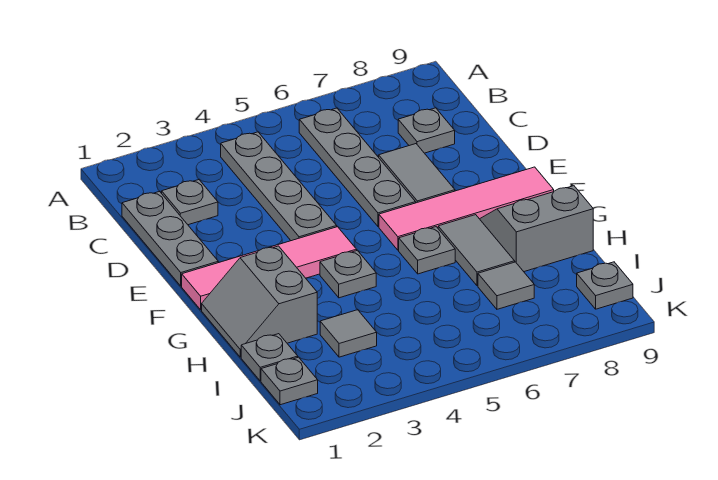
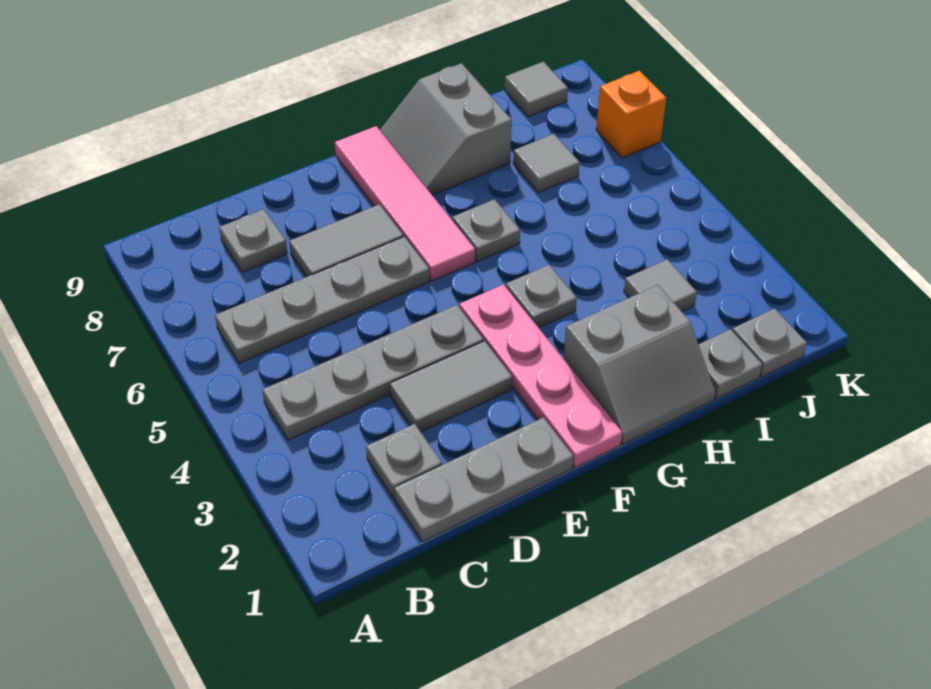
pink 1x4 tile [182,227,357,310] -> pink 1x4 plate [459,285,622,468]
grey 1x2 tile [438,215,515,286] -> grey 1x2 tile moved to [390,341,512,432]
grey 1x1 plate [577,262,633,309] -> grey 1x1 tile [505,62,568,117]
none -> orange 1x1 brick [596,71,666,158]

